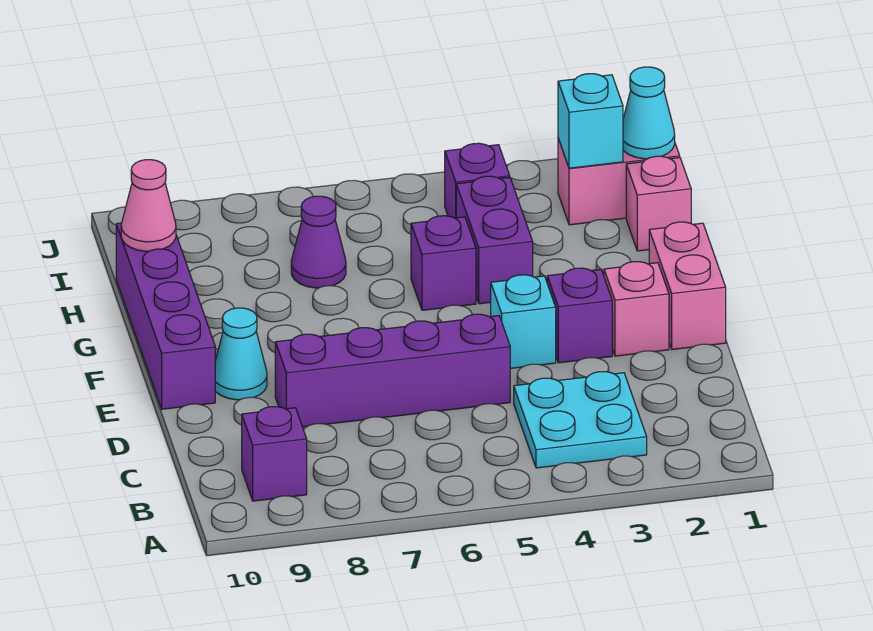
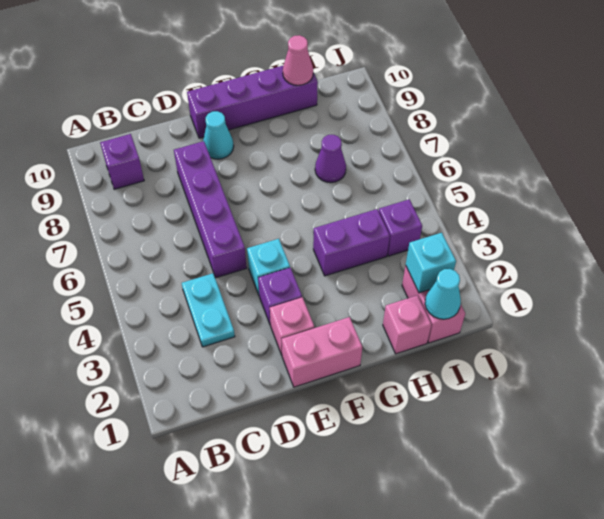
cyan 2x2 plate [514,372,647,468] -> cyan 1x2 plate [182,273,235,347]
purple 1x1 brick [411,216,476,310] -> none

